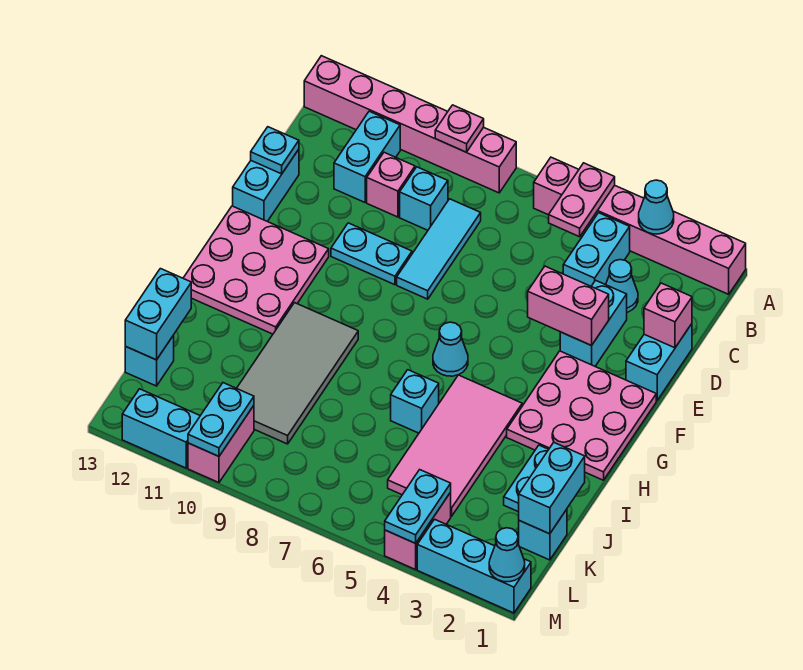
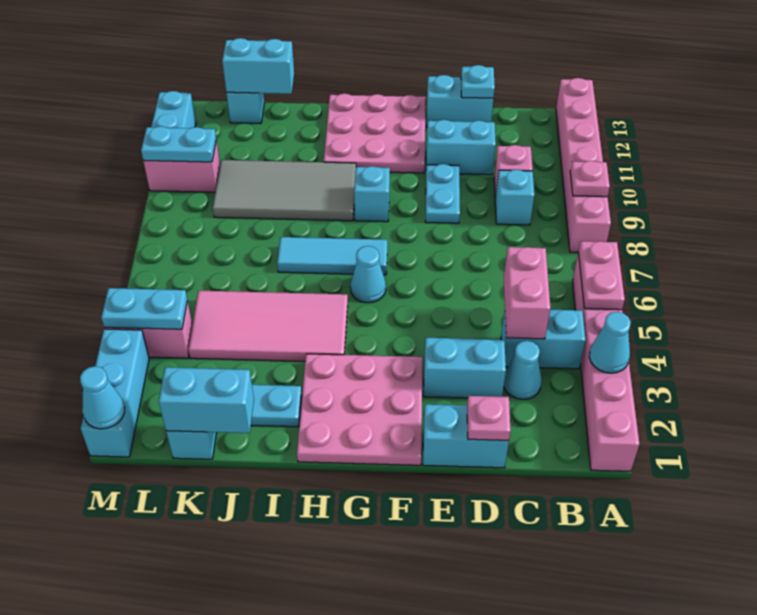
pink 1x2 plate [549,163,615,237] -> pink 1x2 plate turned to [578,241,625,310]
cyan 1x2 brick [334,111,400,202] -> cyan 1x2 brick moved to [426,120,496,175]
cyan 1x3 tile [397,199,481,299] -> cyan 1x3 tile moved to [277,237,387,275]
pink 1x1 brick [644,283,692,348] -> pink 1x1 plate [467,396,511,440]
pink 1x2 brick [528,266,609,346] -> pink 1x2 brick moved to [504,247,550,339]
cyan 1x1 brick [391,370,439,433] -> cyan 1x1 brick moved to [354,166,390,222]

